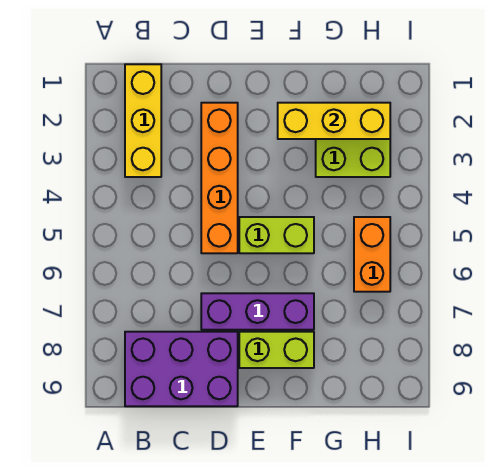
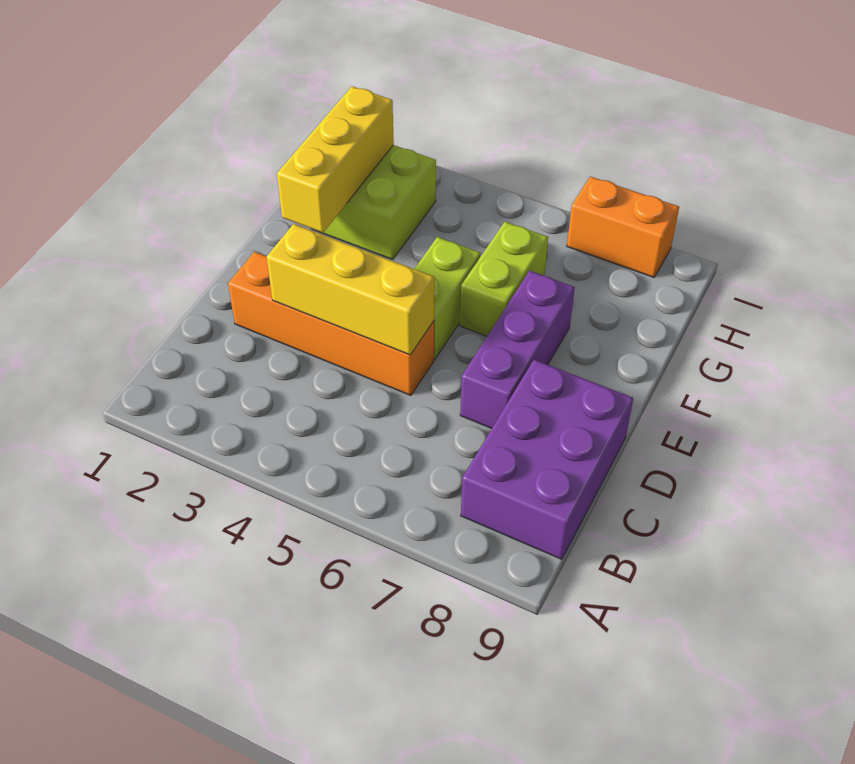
yellow 1x3 brick [125,64,161,177] -> yellow 1x3 brick moved to [267,224,434,355]
lime 1x2 brick [239,332,314,368] -> lime 1x2 brick moved to [460,222,548,336]
orange 1x2 brick [354,217,390,292] -> orange 1x2 brick moved to [567,177,679,277]

